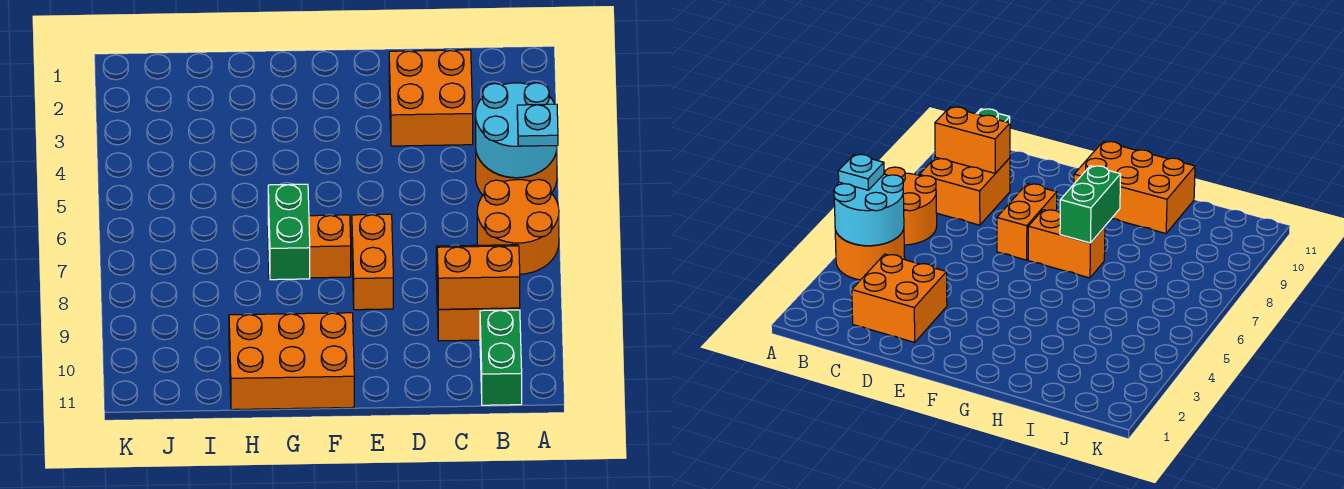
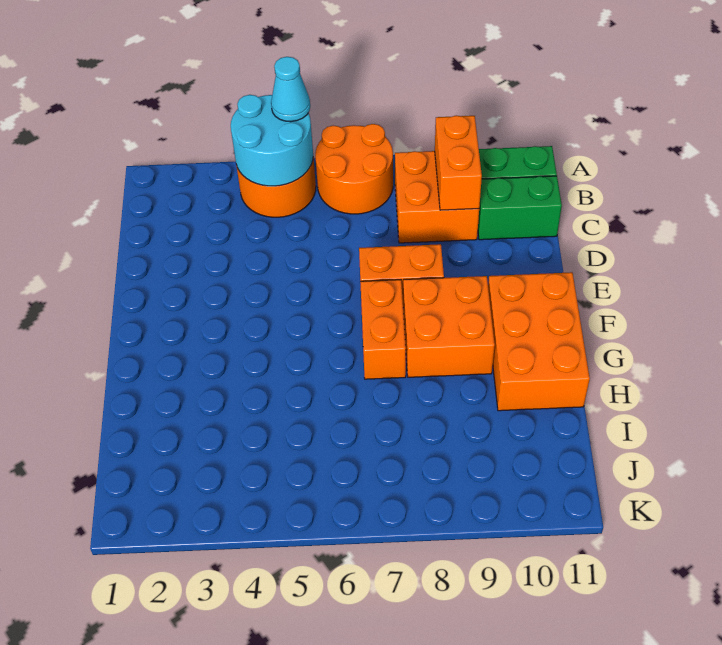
cyan 1x1 plate [517,104,558,146] -> cyan 1x1 cone [271,57,310,122]
orange 2x2 brick [389,50,473,146] -> orange 2x2 brick moved to [403,276,495,377]
green 1x2 brick [268,184,310,280] -> green 1x2 brick moved to [478,176,562,240]

